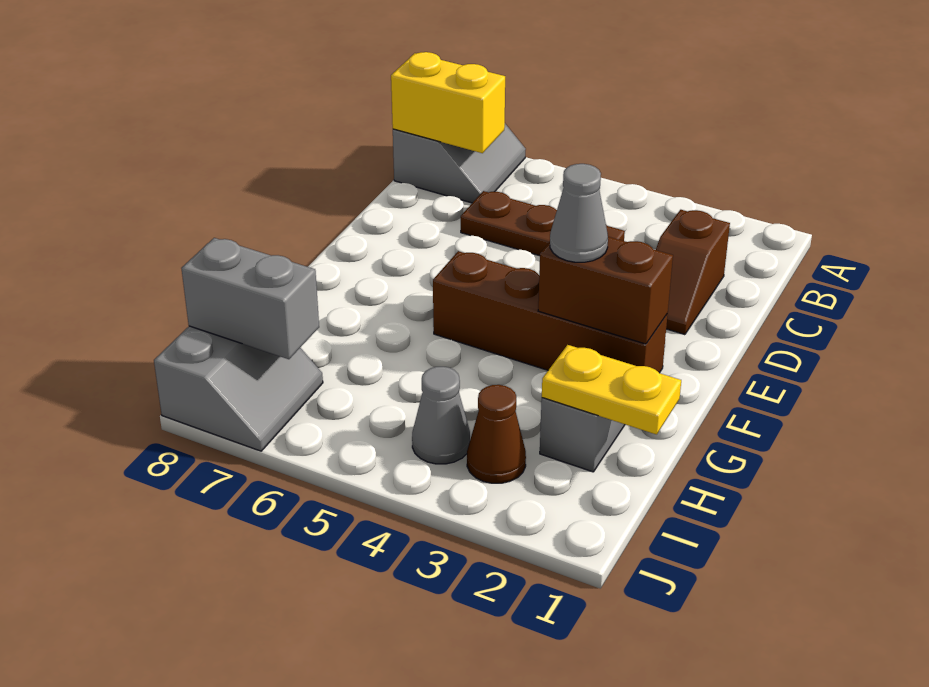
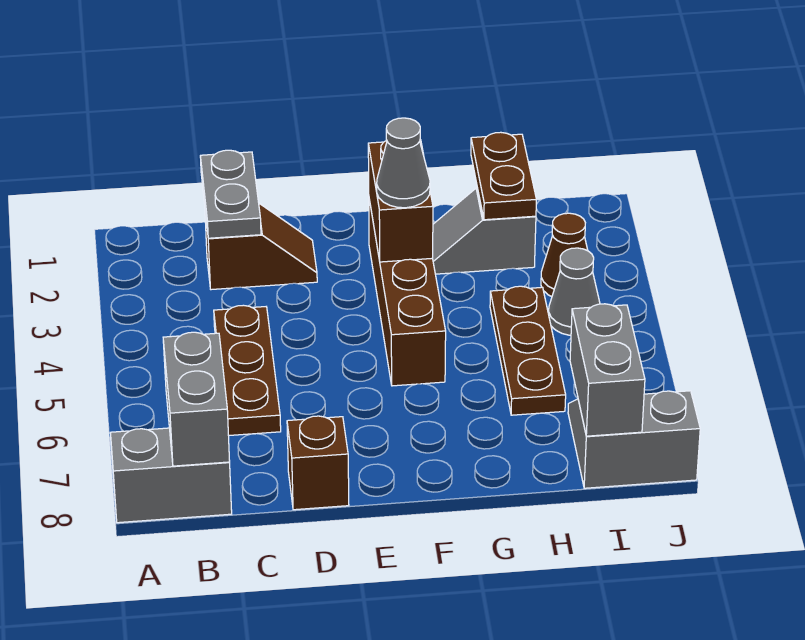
yellow 1x2 brick [391,52,505,153] -> grey 1x2 brick [163,332,230,466]
none -> grey 1x2 plate [200,150,261,238]
none -> brown 1x1 brick [287,416,349,510]
yellow 1x2 plate [542,345,681,434] -> brown 1x2 plate [471,132,536,220]
none -> brown 1x3 plate [490,286,566,415]

